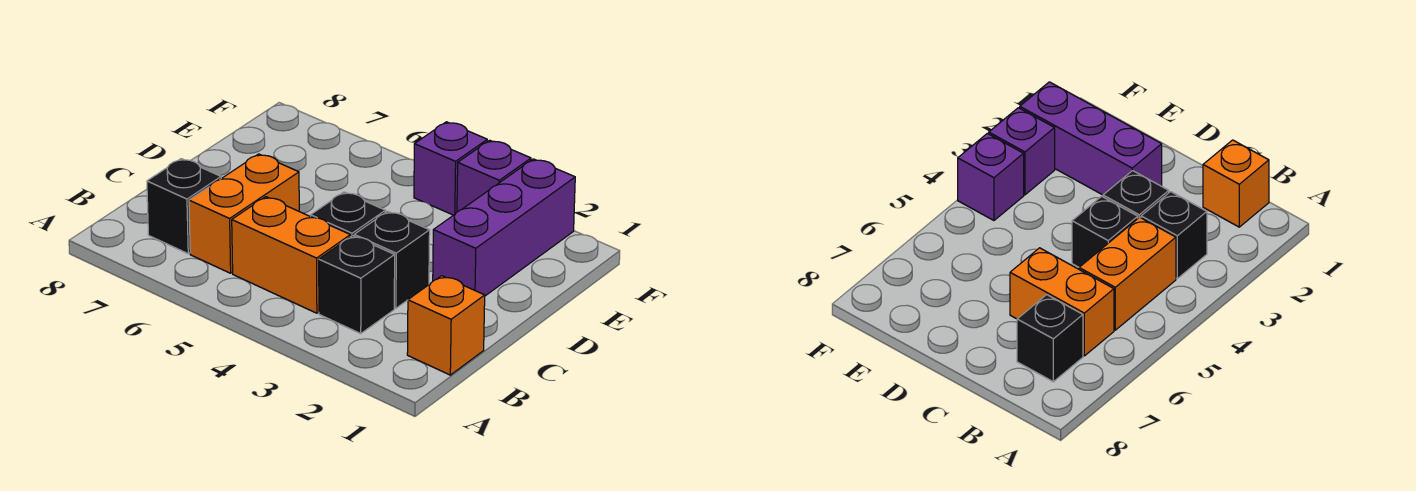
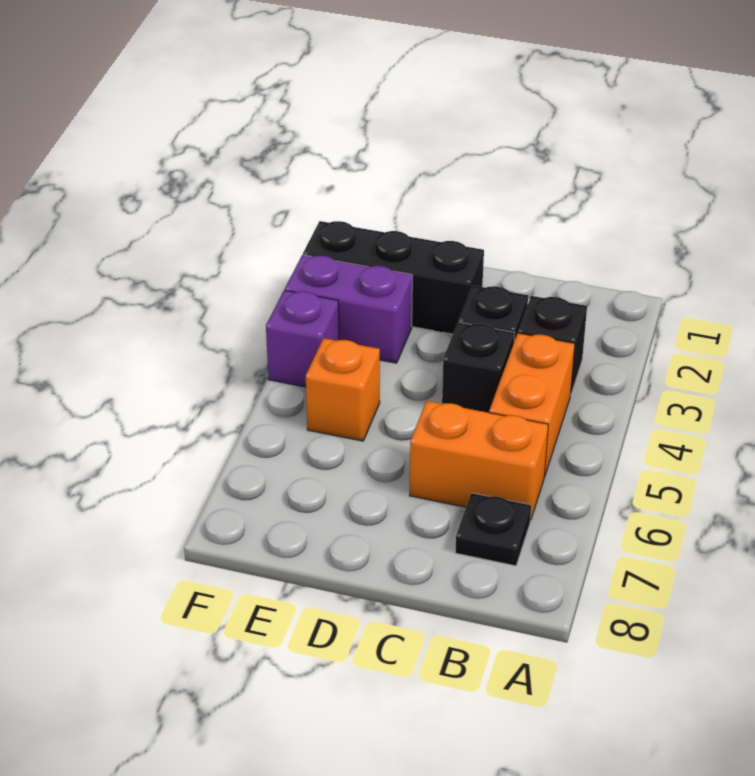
orange 1x1 brick [407,276,485,375] -> orange 1x1 brick moved to [306,338,380,441]
black 1x1 brick [147,159,221,254] -> black 1x1 plate [455,493,531,566]
purple 1x3 brick [433,159,575,296] -> black 1x3 brick [303,221,484,334]
purple 1x1 brick [457,140,531,212] -> purple 1x2 brick [285,255,412,363]

